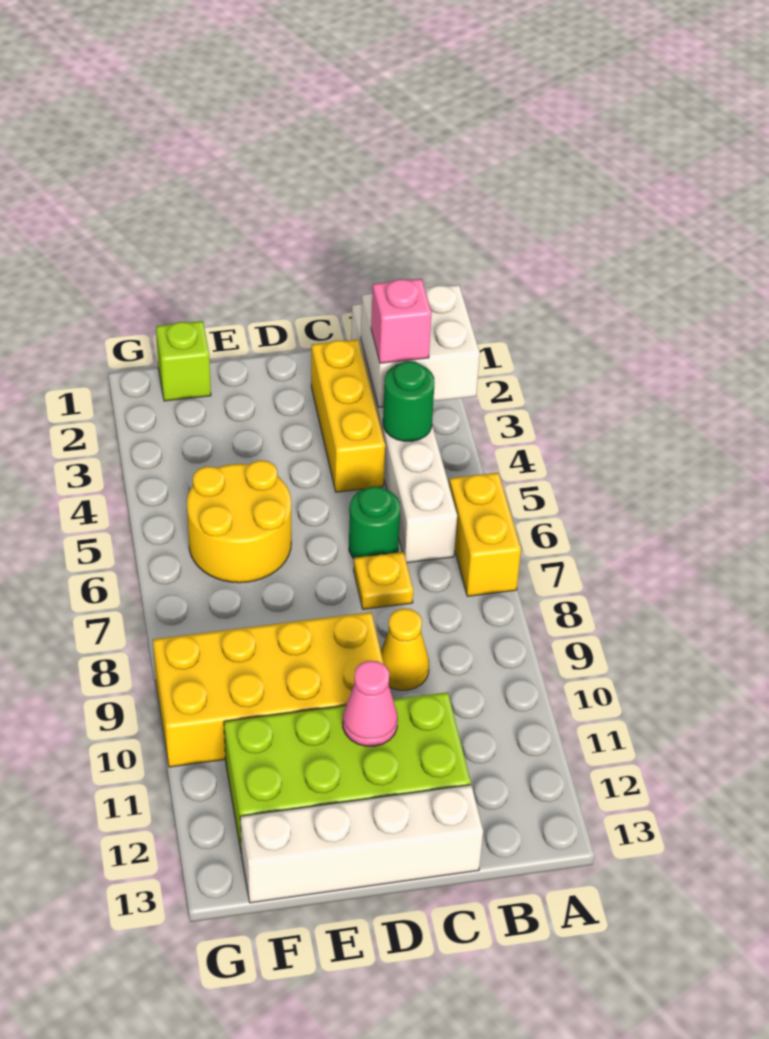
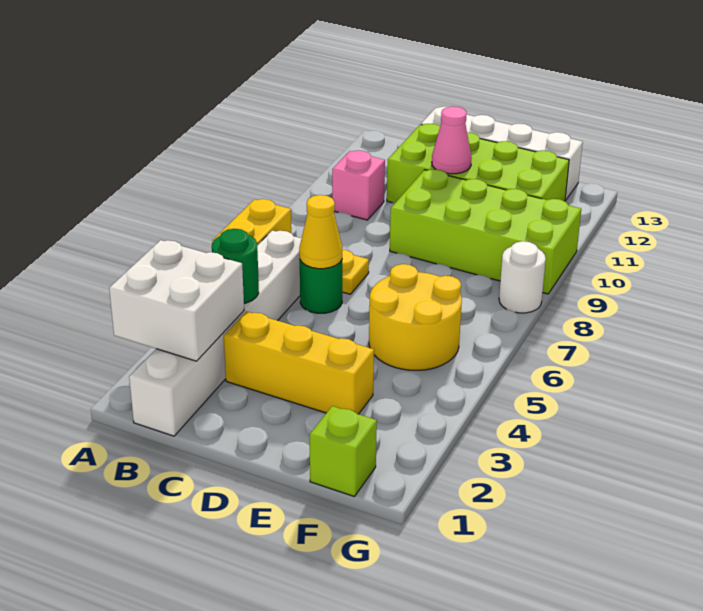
pink 1x1 brick [371,279,432,363] -> pink 1x1 brick moved to [332,150,385,220]
yellow 1x3 brick [311,339,385,492] -> yellow 1x3 brick turned to [224,312,374,414]
yellow 1x1 cone [381,609,429,690] -> yellow 1x1 cone moved to [299,195,342,269]
yellow 2x4 brick [153,612,384,767] -> lime 2x4 brick [390,169,581,294]
none -> white 1x1 round brick [499,241,546,313]

